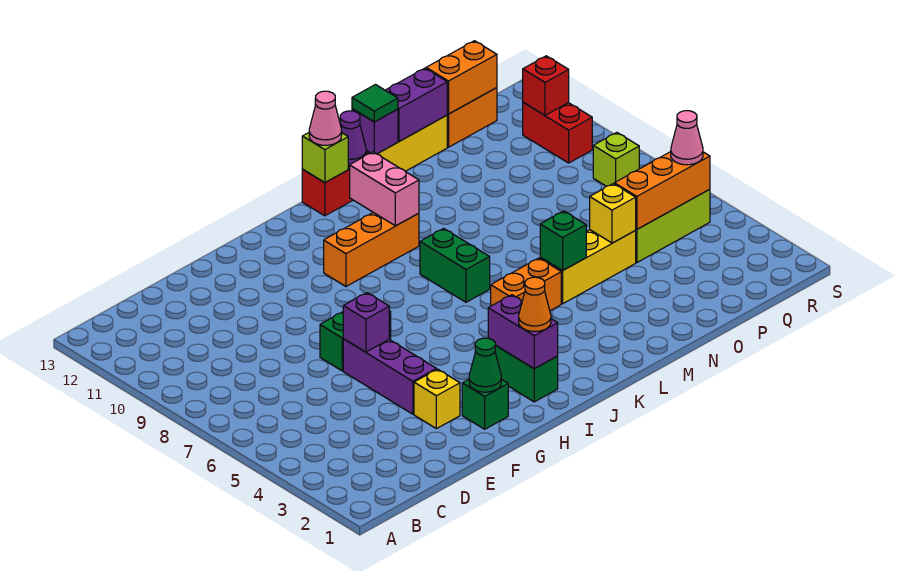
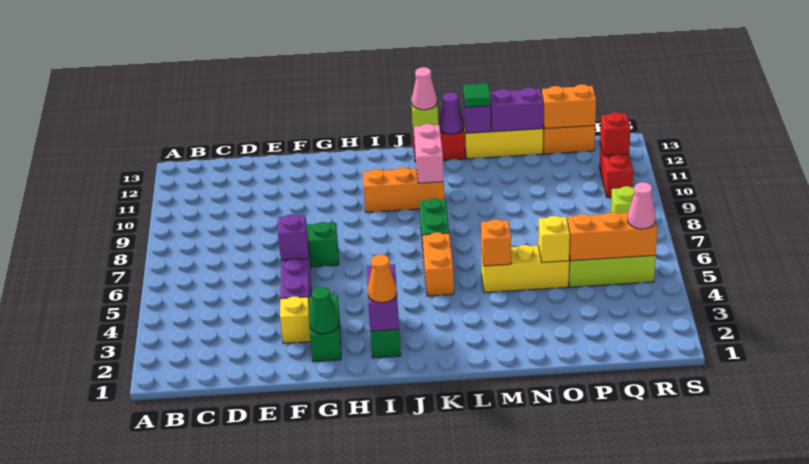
green 1x1 brick [462,379,508,429] -> green 1x2 brick [309,295,341,362]
orange 1x2 brick [491,258,561,311] -> orange 1x2 brick turned to [423,232,454,296]
green 1x1 brick [540,211,586,271] -> orange 1x1 brick [481,219,511,266]

